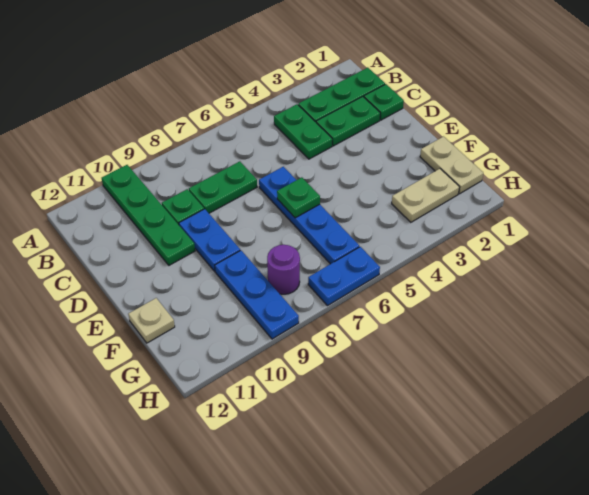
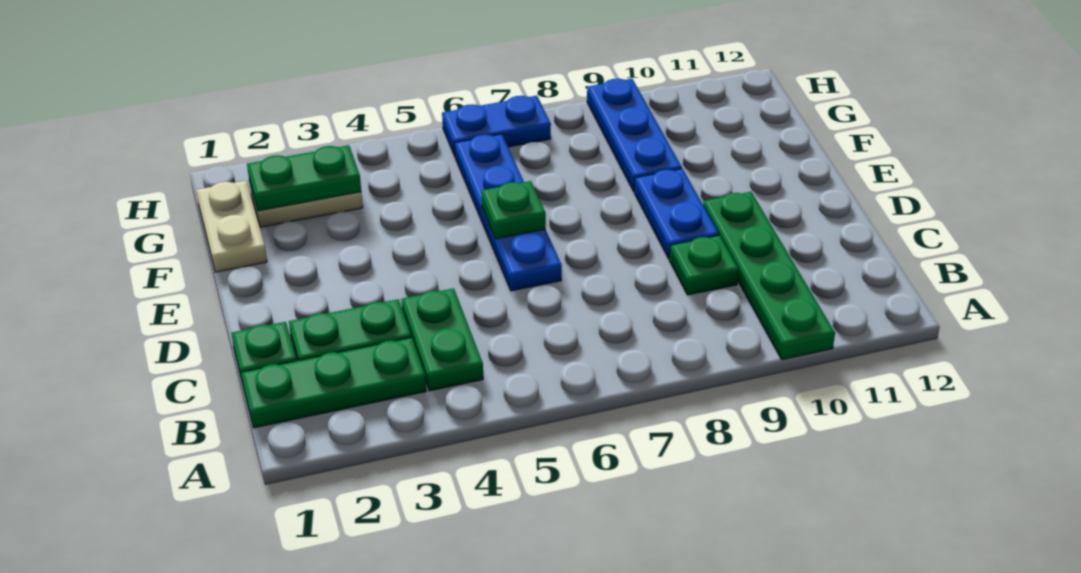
green 1x2 plate [189,161,257,213] -> green 1x2 plate moved to [247,145,361,211]
tan 1x1 plate [128,298,175,343] -> none
purple 1x1 round brick [267,245,300,294] -> none

